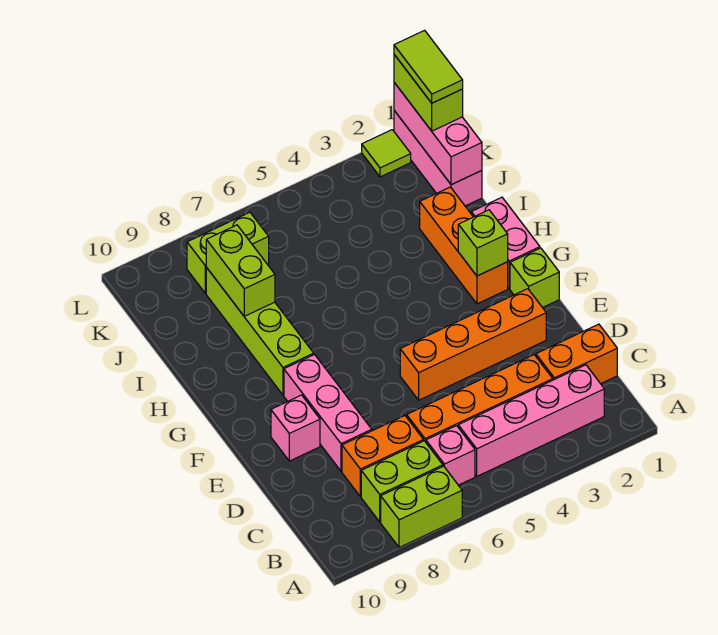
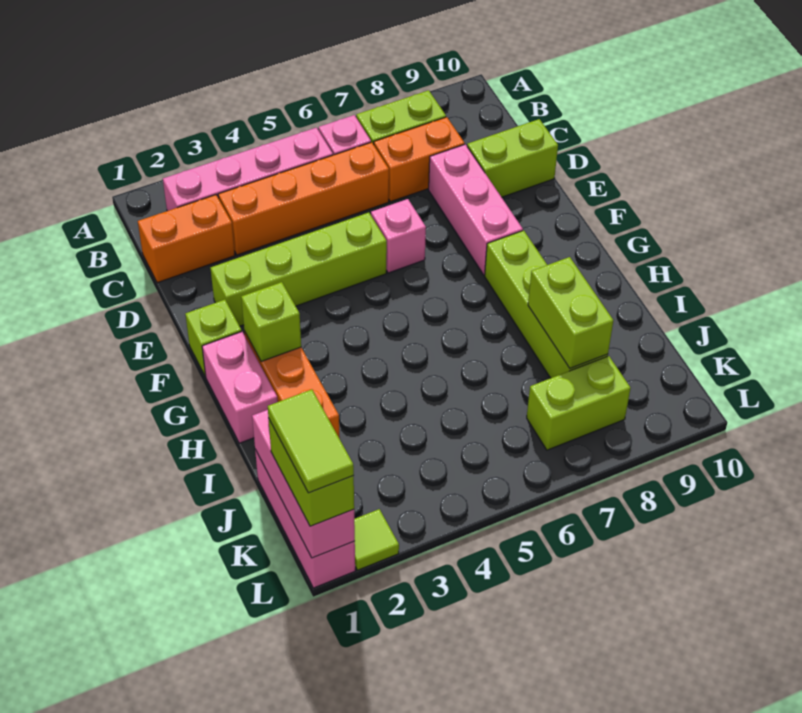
lime 1x2 brick [381,466,462,547] -> lime 1x2 brick moved to [467,119,558,197]
orange 1x4 brick [400,289,546,400] -> lime 1x4 brick [211,213,387,326]
pink 1x1 brick [271,395,320,461] -> pink 1x1 brick moved to [371,199,426,273]

